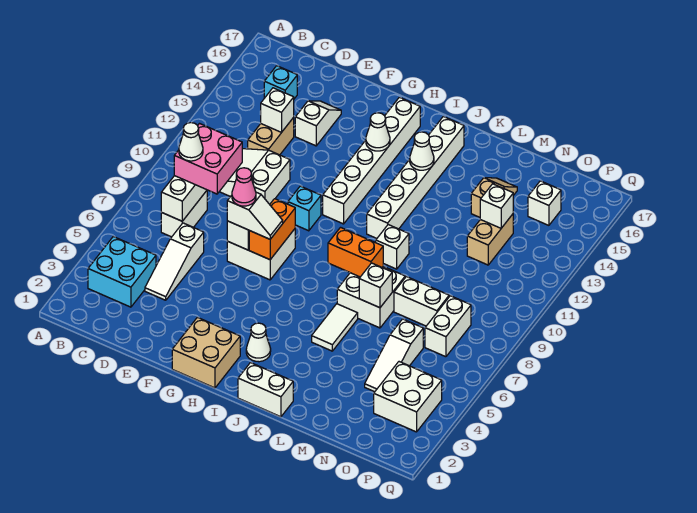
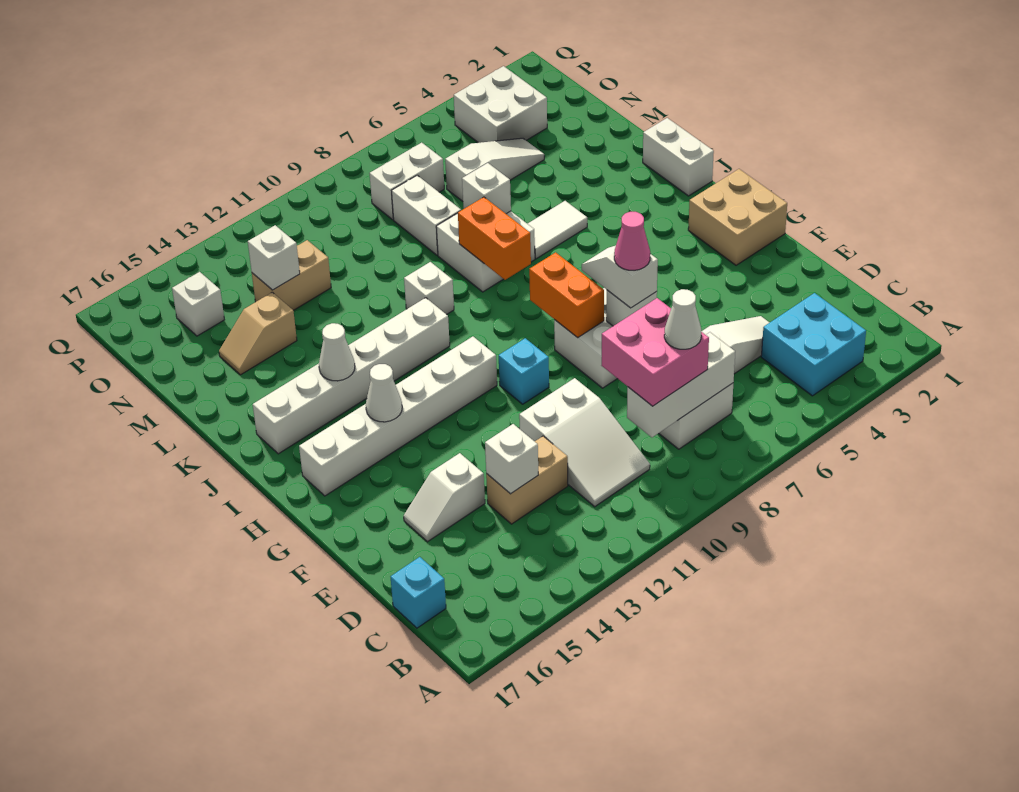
cyan 1x1 brick [264,66,297,99] -> cyan 1x1 brick moved to [391,557,446,628]
orange 1x2 brick [249,199,295,260] -> orange 1x2 brick turned to [529,252,604,338]
white 1x1 cone [246,323,271,362] -> none

